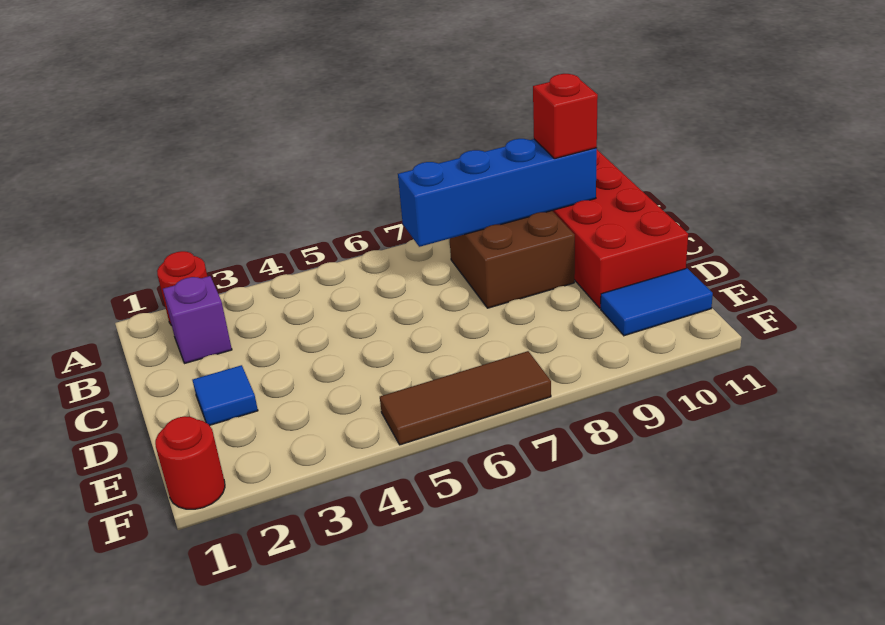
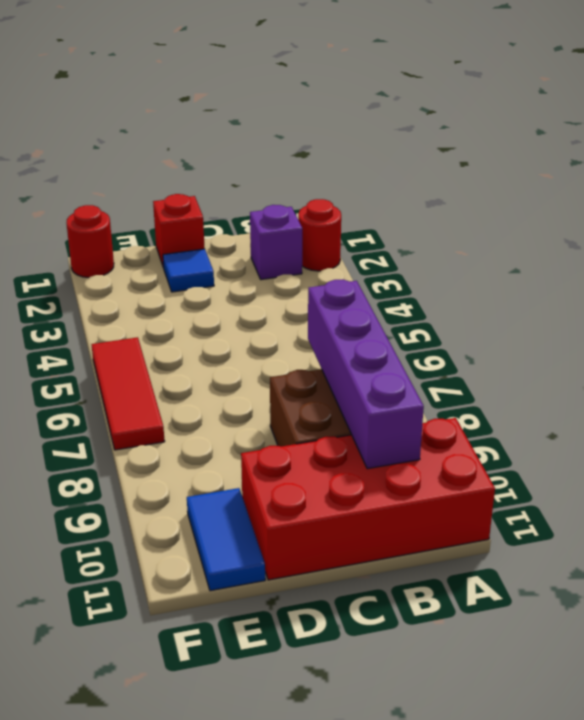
blue 1x4 brick [398,139,597,247] -> purple 1x4 brick [308,280,424,469]
red 1x1 brick [533,74,598,159] -> red 1x1 brick moved to [153,194,205,268]
brown 1x3 tile [380,351,551,445] -> red 1x3 tile [91,337,165,450]

